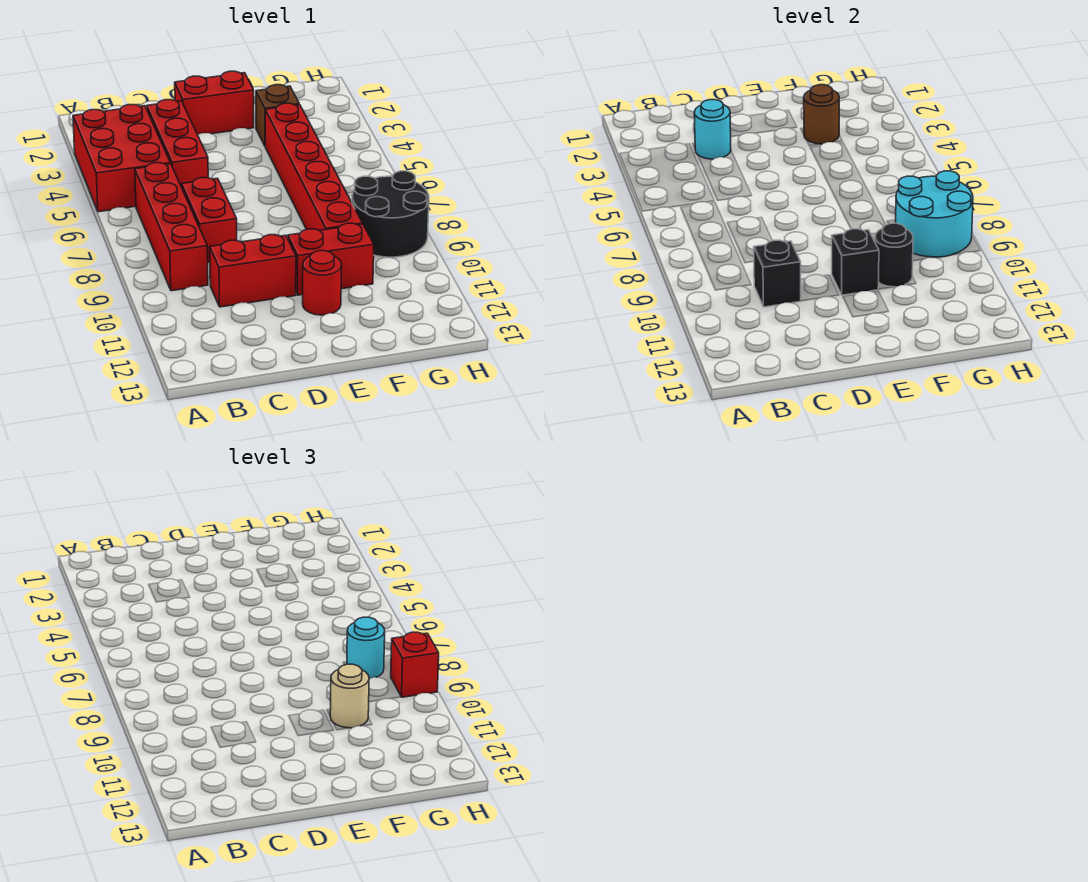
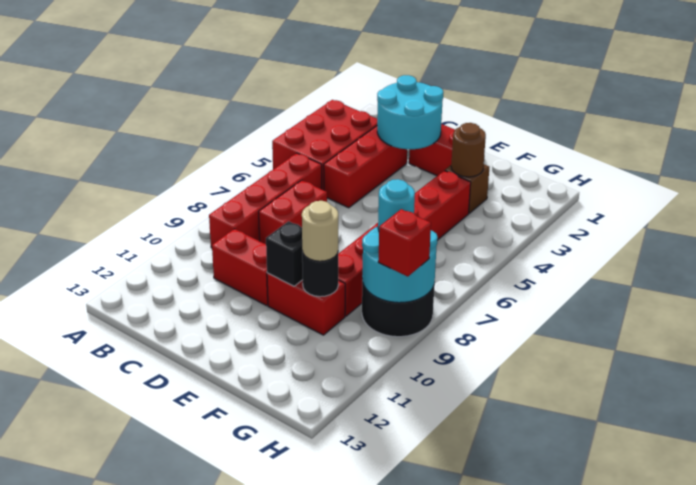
cyan 1x1 round brick [694,100,731,159] -> cyan 2x2 round brick [377,75,443,149]
black 1x1 brick [754,240,801,307] -> none
red 1x1 round brick [303,251,342,315] -> none

